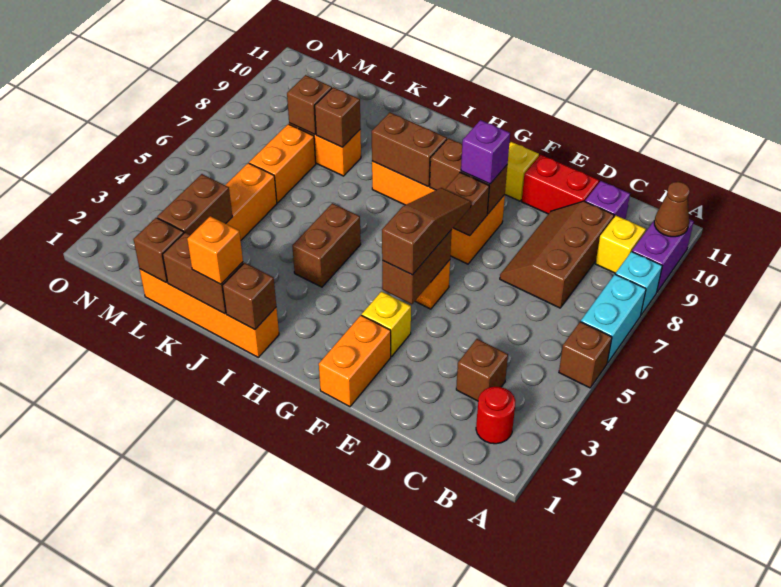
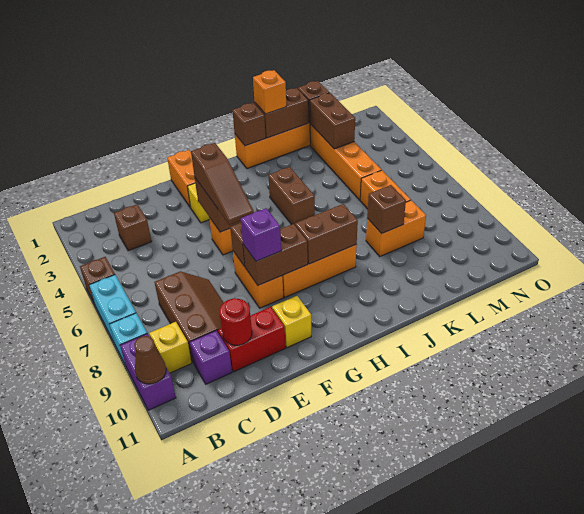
red 1x1 round brick [476,387,515,444] -> red 1x1 round brick moved to [220,298,252,345]
brown 1x1 brick [287,75,332,135] -> none

